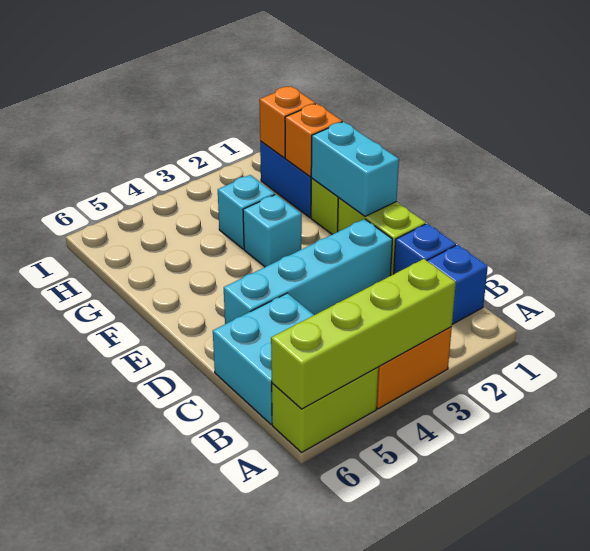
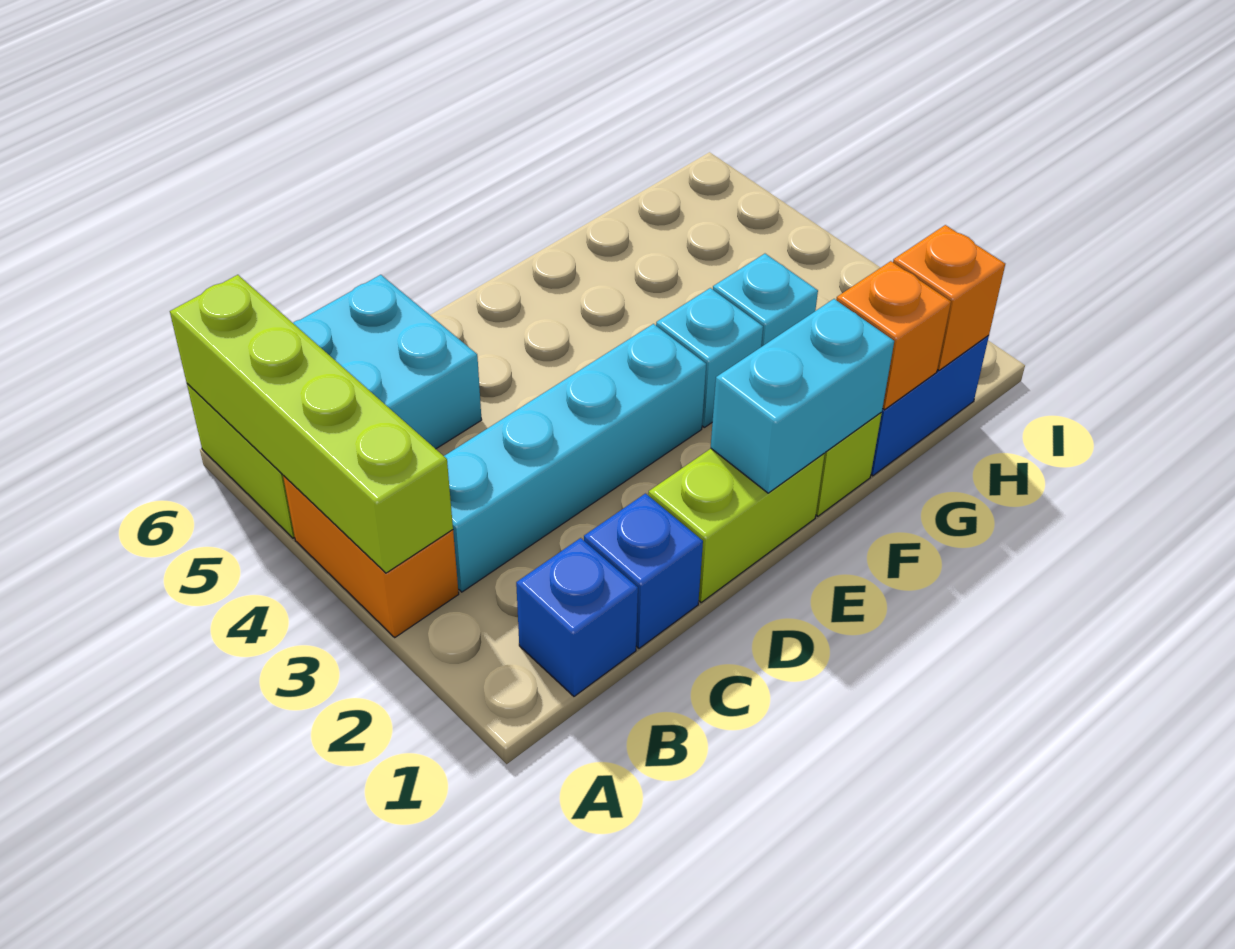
cyan 1x4 brick [224,219,392,324] -> cyan 1x4 brick turned to [444,324,706,592]

